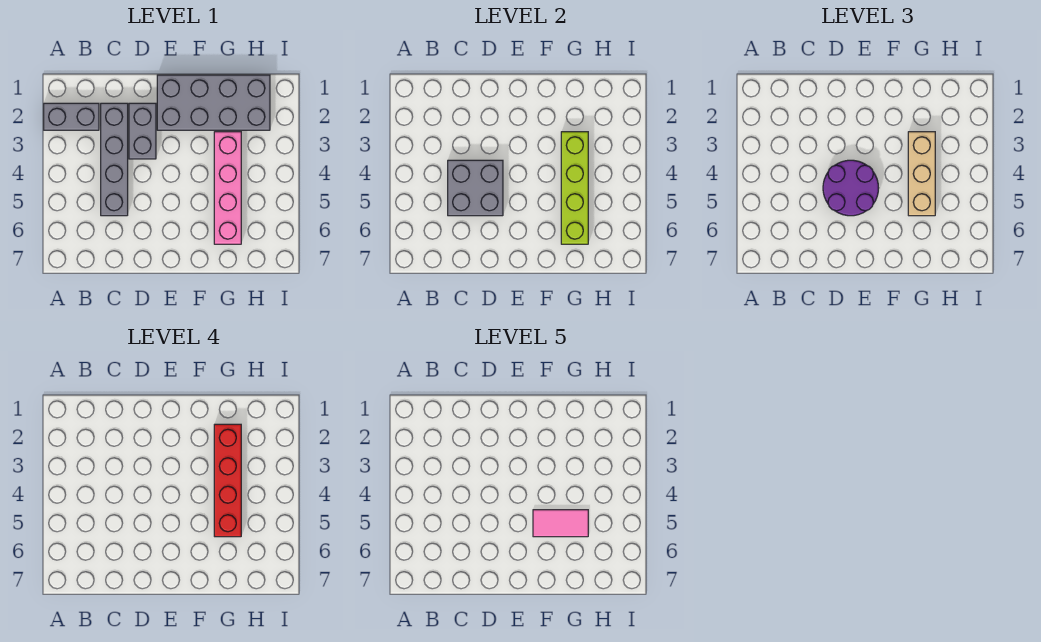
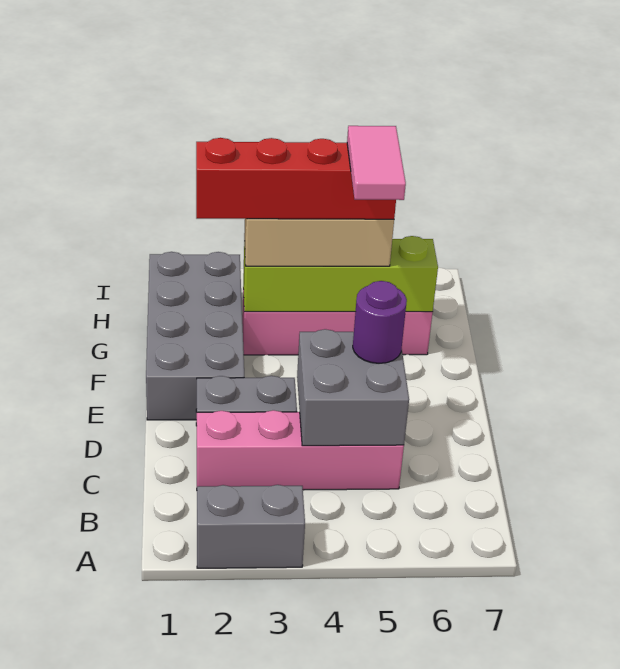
grey 1x2 brick [44,103,99,130] -> grey 1x2 brick turned to [197,485,305,568]
grey 1x4 brick [101,103,128,216] -> pink 1x4 brick [197,410,404,490]
purple 2x2 round brick [823,160,878,216] -> purple 1x1 round brick [353,281,407,364]

